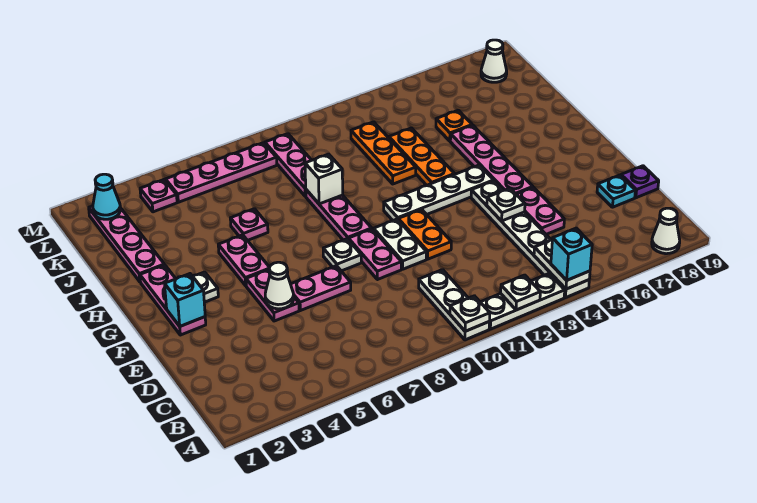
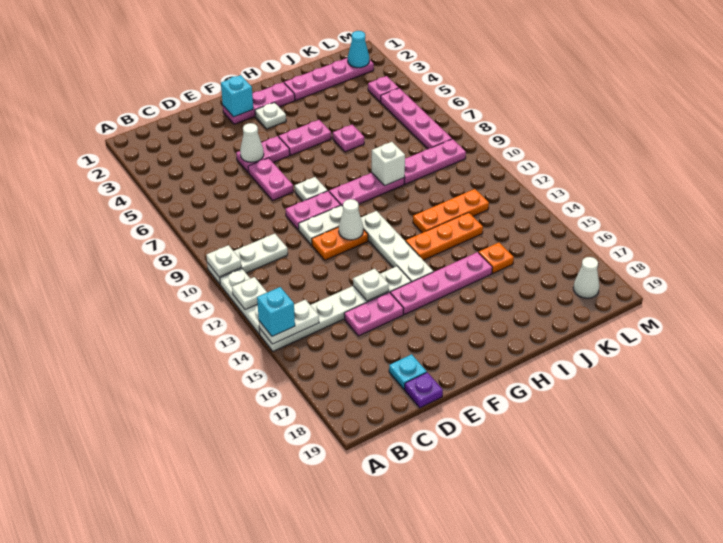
white 1x1 cone [652,208,680,254] -> white 1x1 cone moved to [339,199,363,240]

